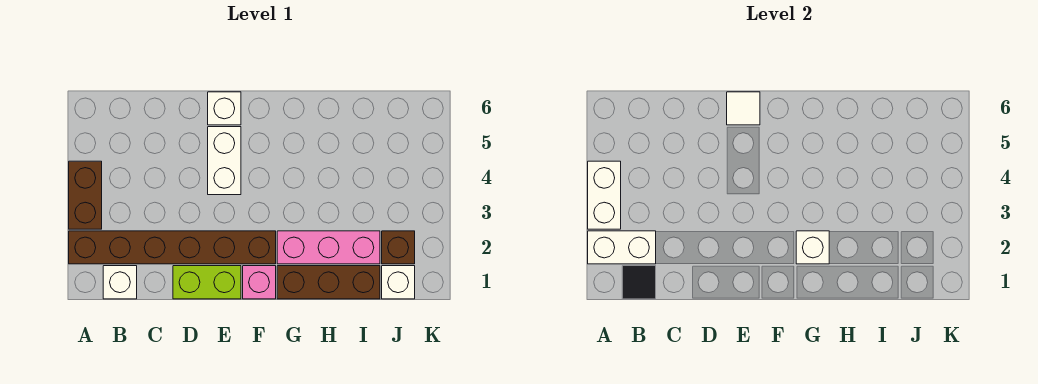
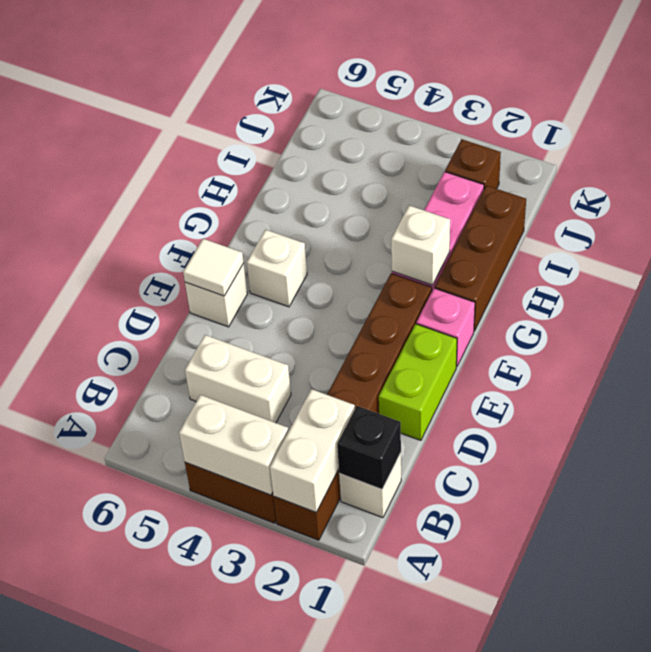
black 1x1 tile [622,266,656,299] -> black 1x1 brick [337,406,401,489]
white 1x2 brick [208,127,241,195] -> white 1x2 brick moved to [185,335,291,423]
white 1x1 brick [382,266,415,299] -> white 1x1 brick moved to [247,230,307,307]

